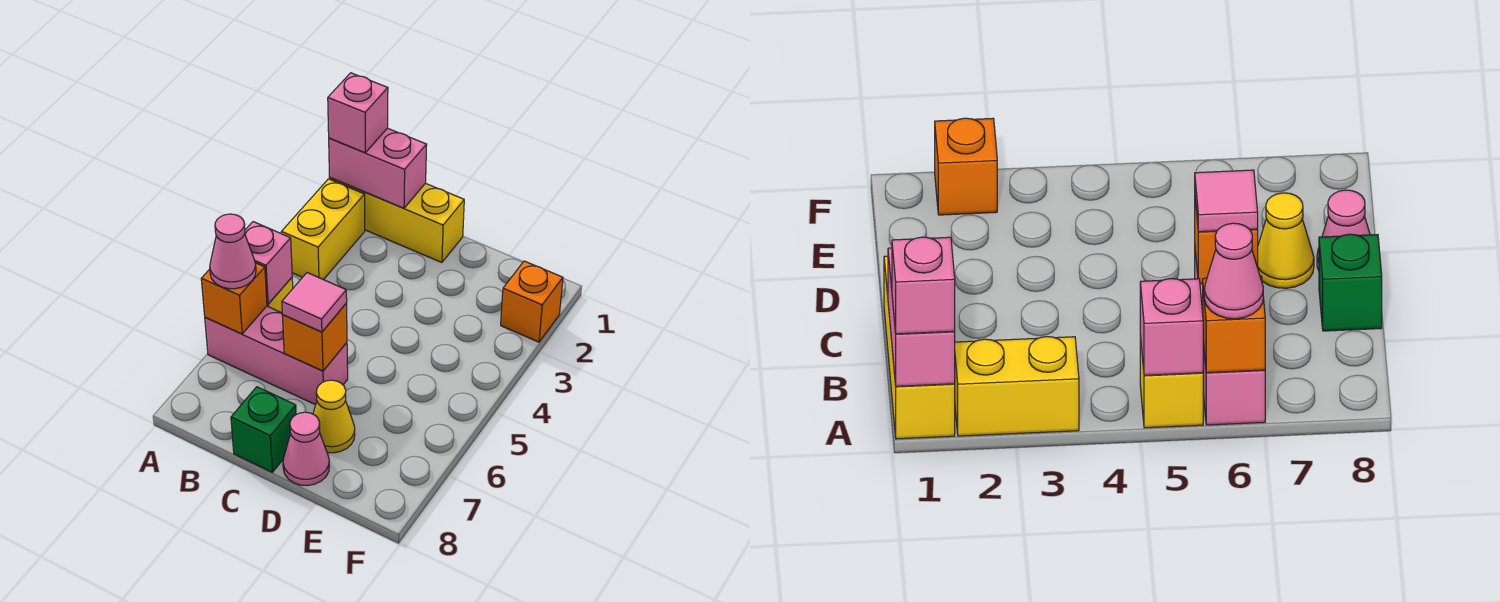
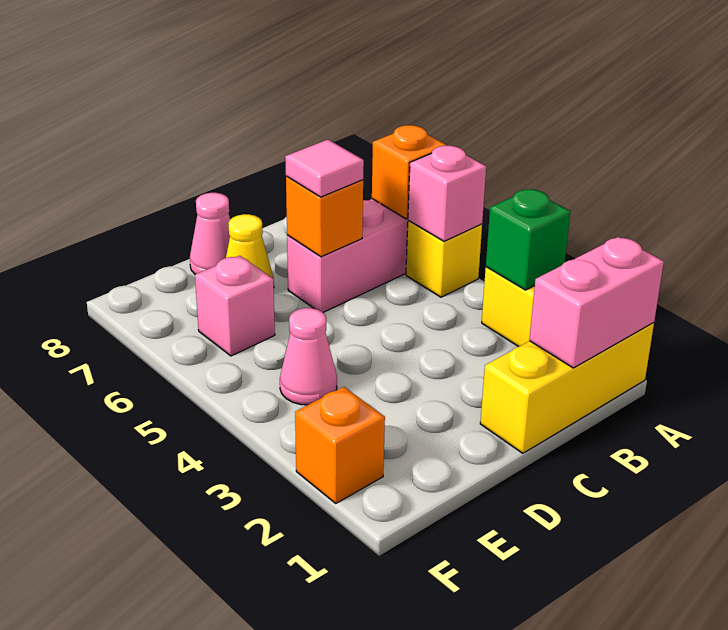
pink 1x1 brick [328,73,388,153] -> pink 1x1 brick moved to [195,256,275,356]
pink 1x1 cone [210,214,256,289] -> pink 1x1 cone moved to [280,308,337,405]
green 1x1 brick [231,387,296,472] -> green 1x1 brick moved to [486,189,571,290]

